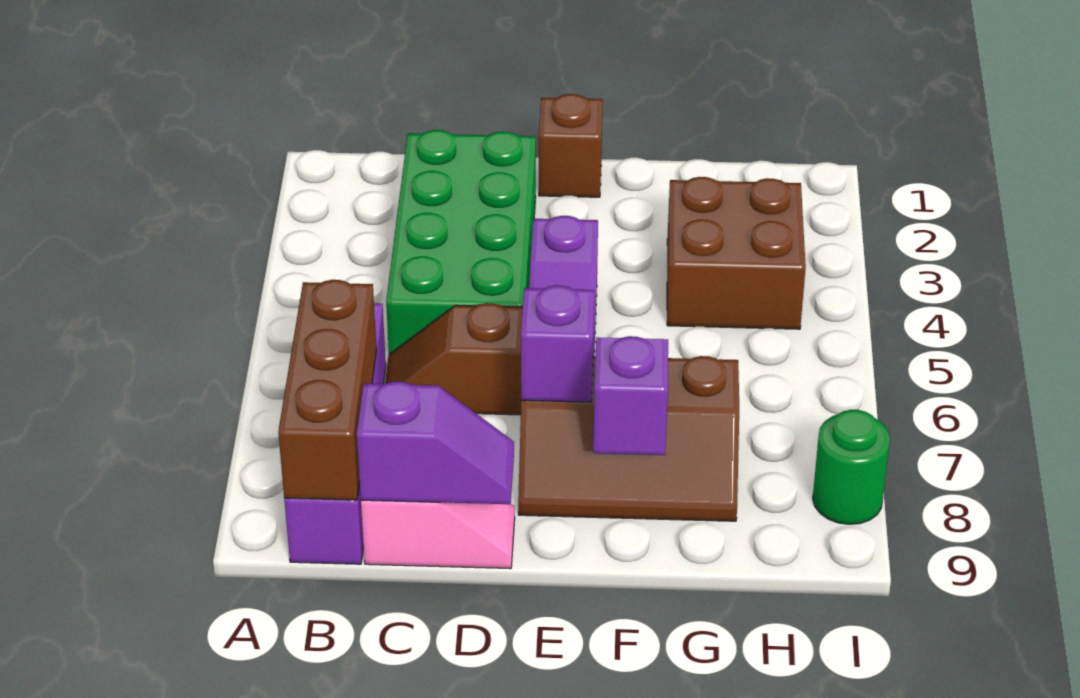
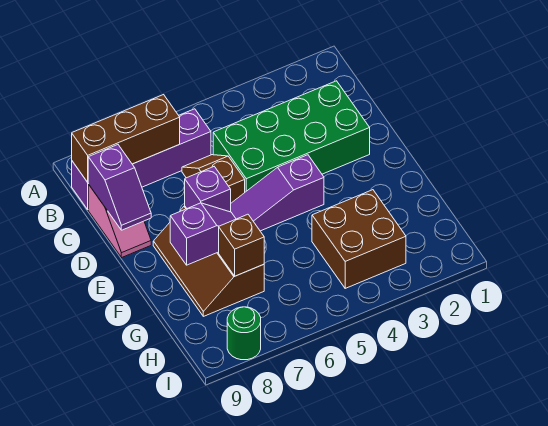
brown 1x1 brick [539,94,603,197] -> brown 1x1 brick moved to [219,214,264,276]

